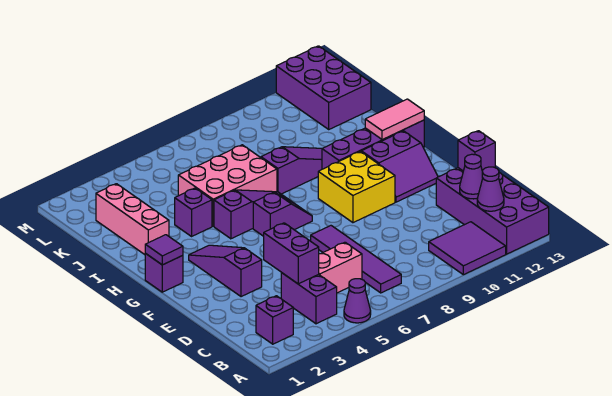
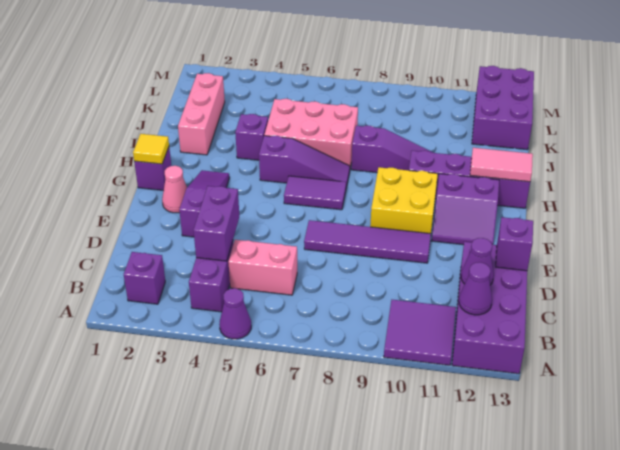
purple 1x4 tile [311,226,401,293] -> purple 1x4 tile turned to [304,220,431,263]
none -> pink 1x1 cone [162,166,187,213]
purple 1x1 tile [145,235,183,265] -> yellow 1x1 tile [133,134,169,164]
purple 1x2 slope [253,192,312,236] -> purple 1x2 tile [284,176,346,210]

